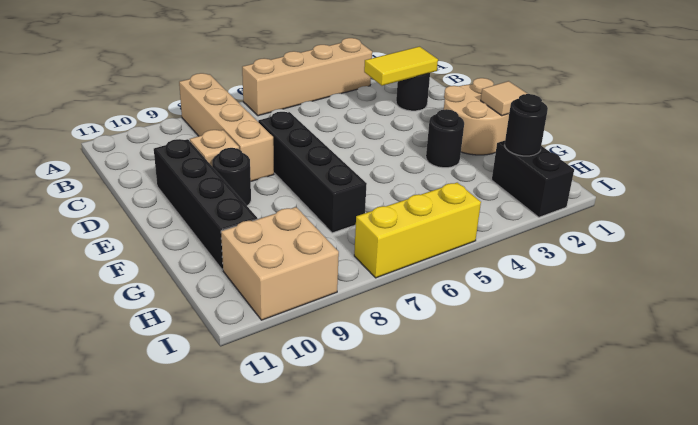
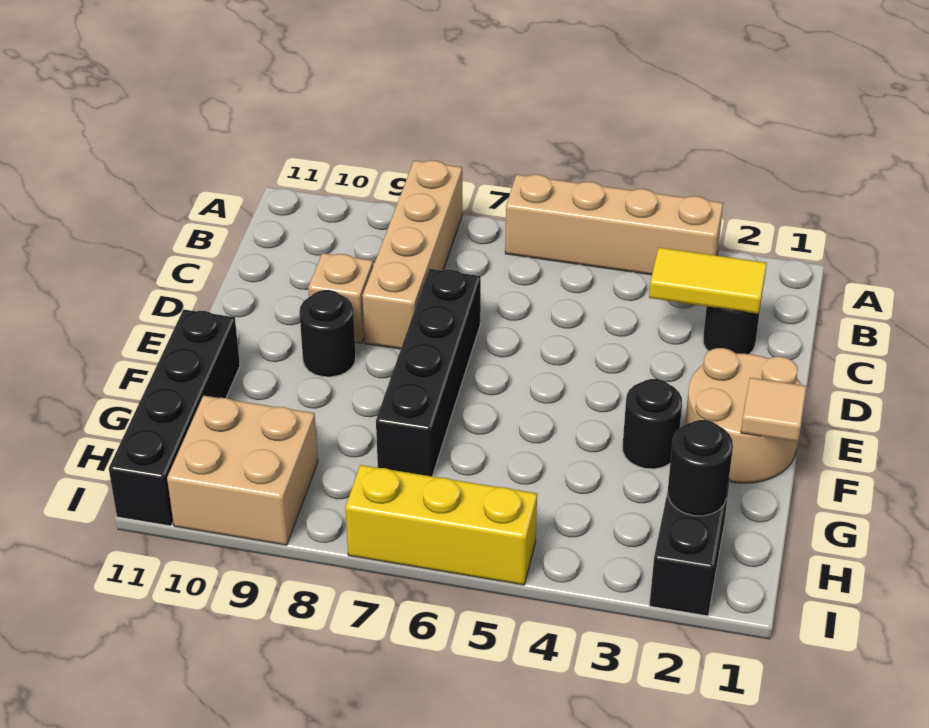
black 1x4 brick [154,139,258,270] -> black 1x4 brick moved to [109,309,240,526]

